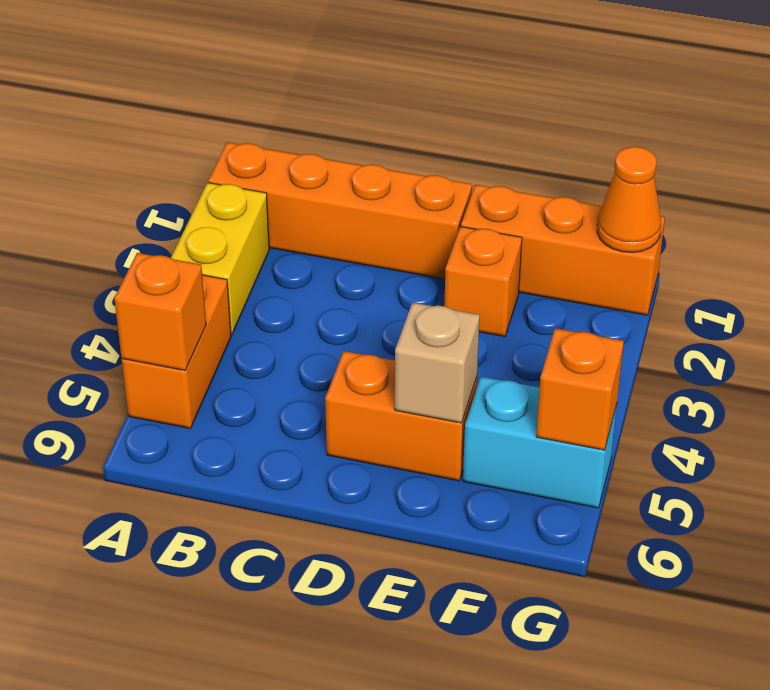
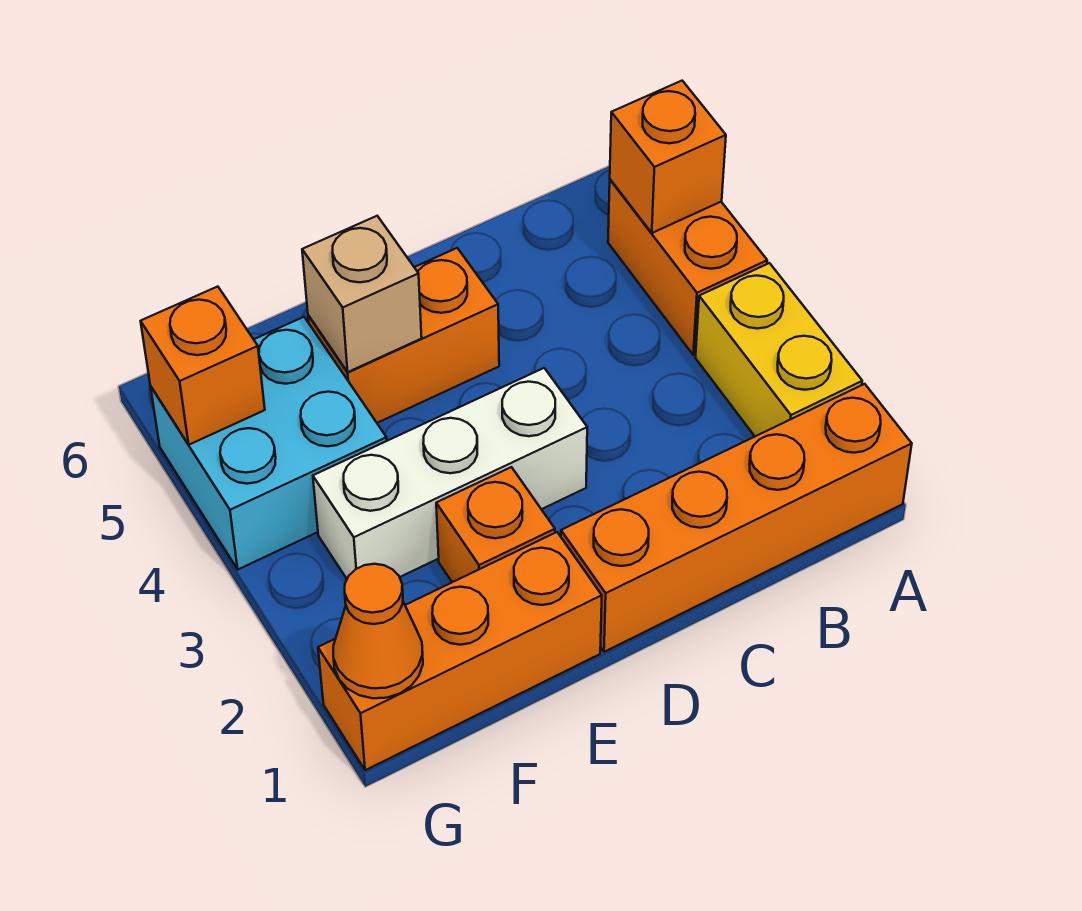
none -> white 1x3 brick [313,368,587,579]
cyan 1x2 brick [463,377,617,508] -> cyan 2x2 brick [151,317,387,569]

